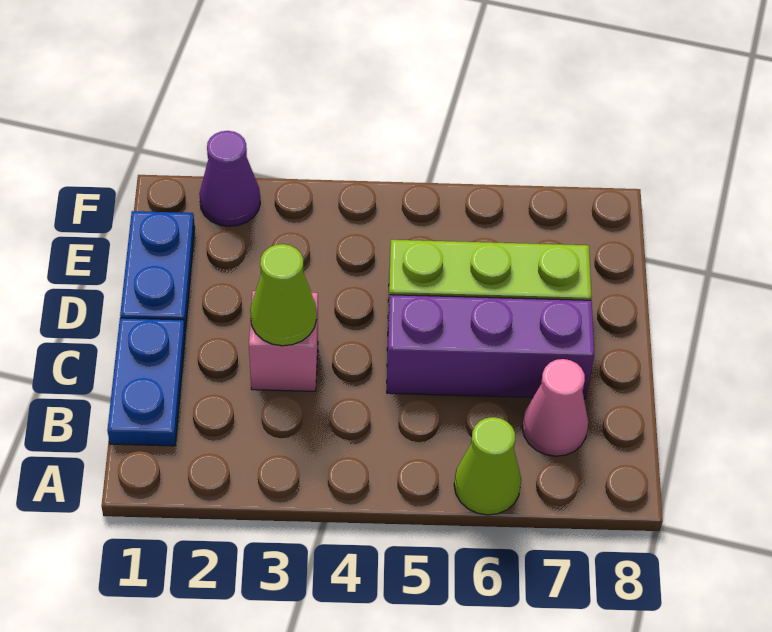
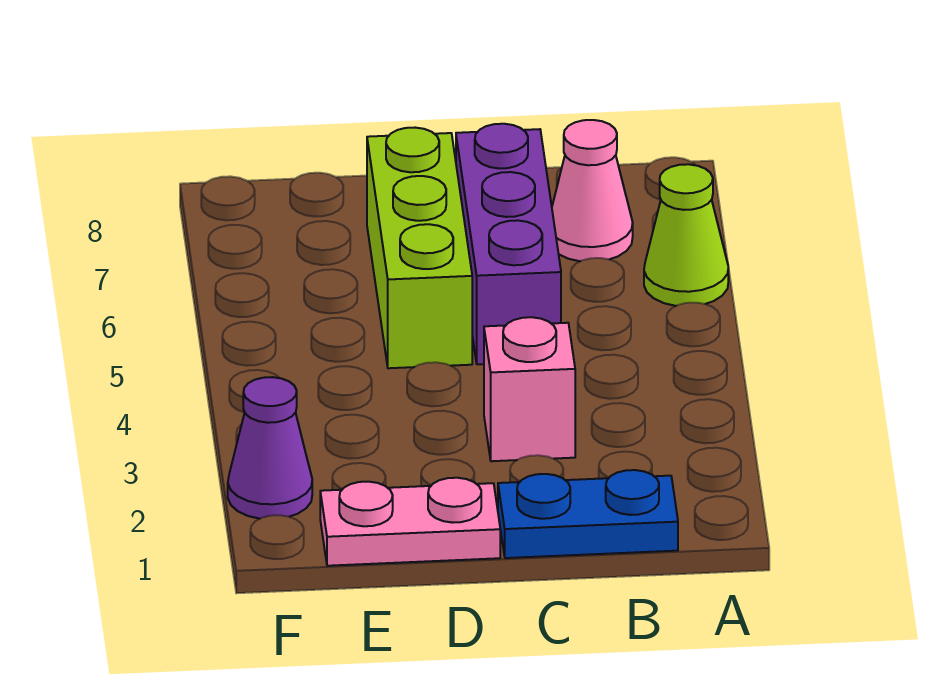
lime 1x1 cone [250,244,317,346] -> none
blue 1x2 plate [120,211,195,331] -> pink 1x2 plate [320,478,500,566]

